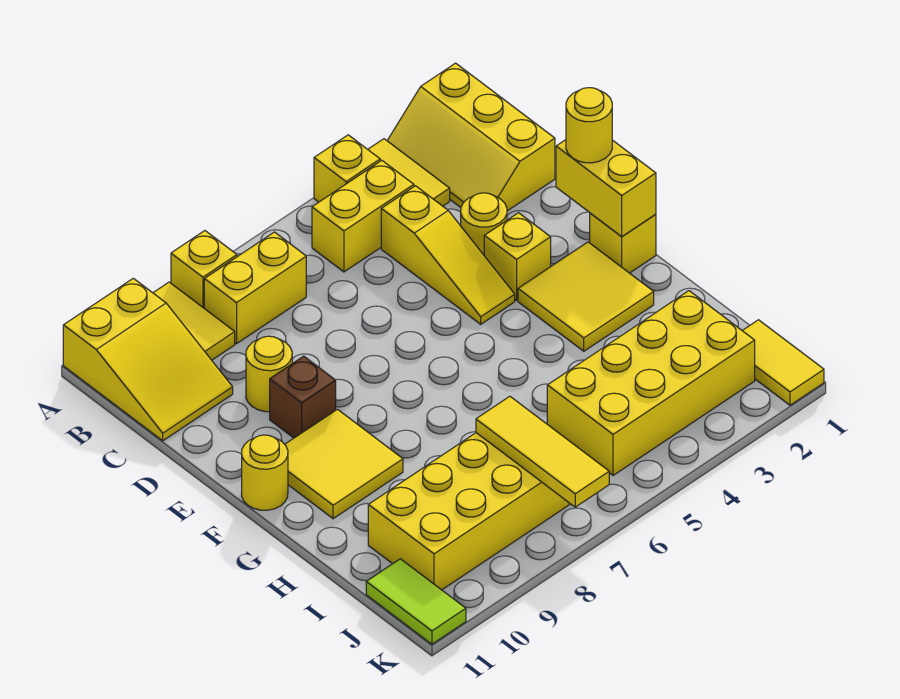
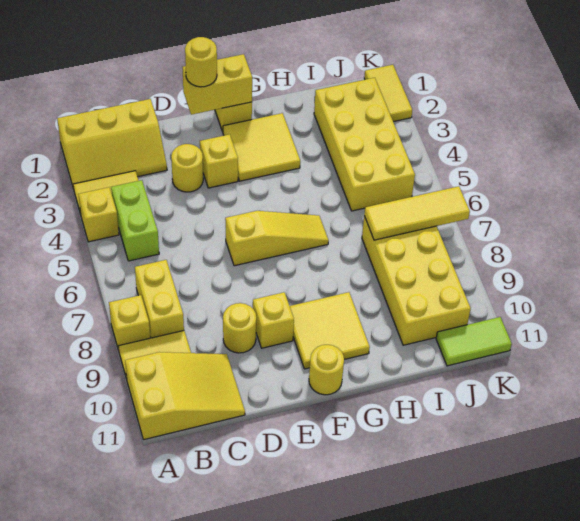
yellow 1x2 brick [312,160,414,272] -> lime 1x2 brick [111,180,159,261]
yellow 1x3 slope [381,186,515,324] -> yellow 1x3 slope moved to [225,211,329,266]
brown 1x1 brick [270,356,336,438] -> yellow 1x1 brick [253,292,294,348]
yellow 1x2 tile [742,320,824,405] -> yellow 1x2 tile turned to [364,65,412,122]

